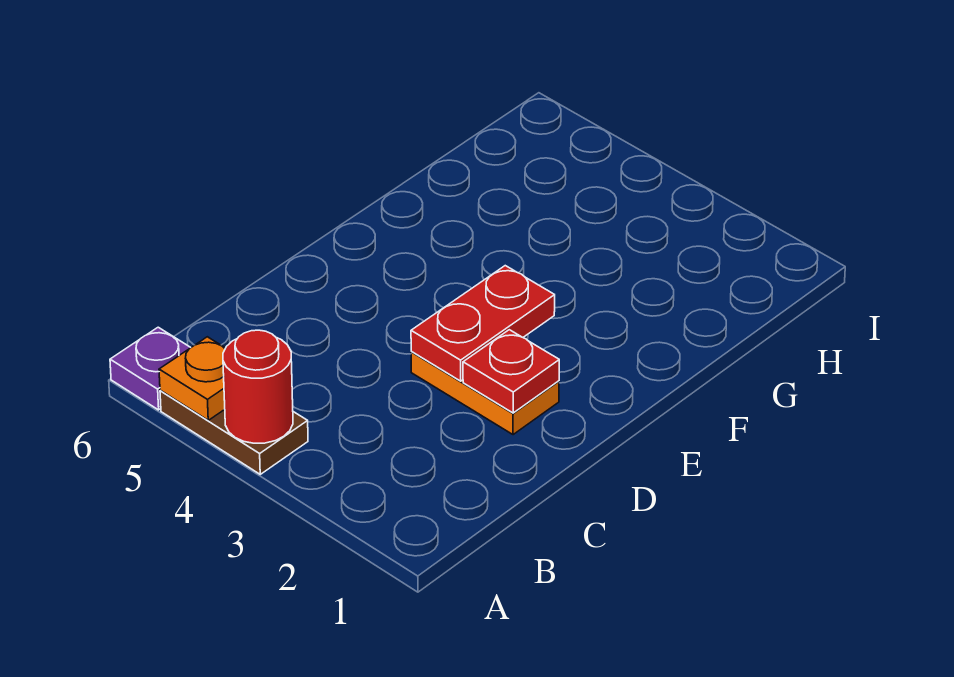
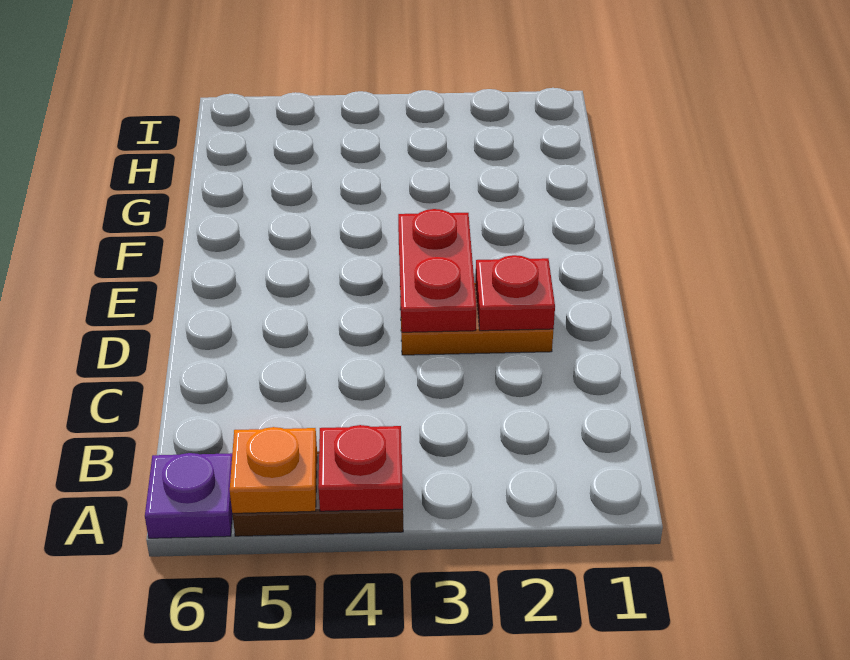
red 1x1 round brick [223,330,293,443] -> red 1x1 plate [318,425,403,511]

